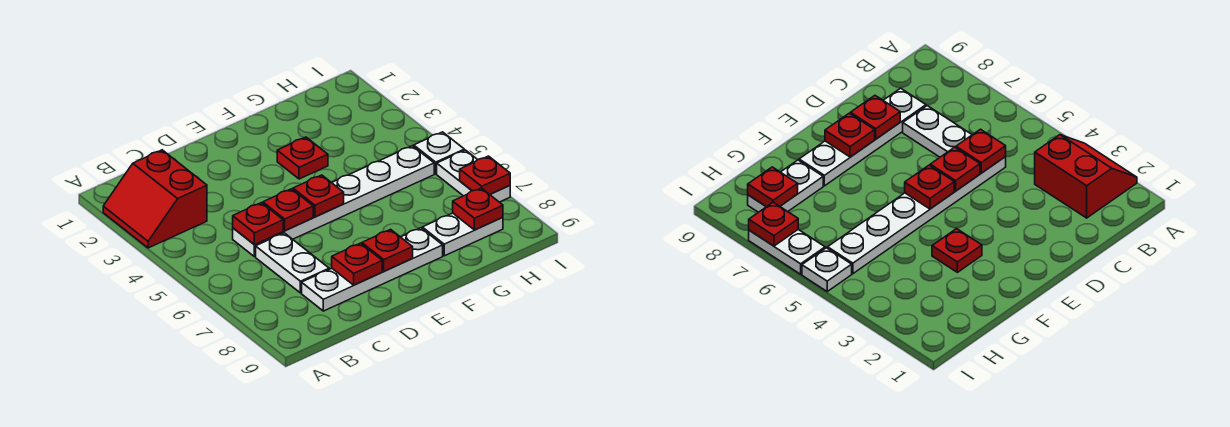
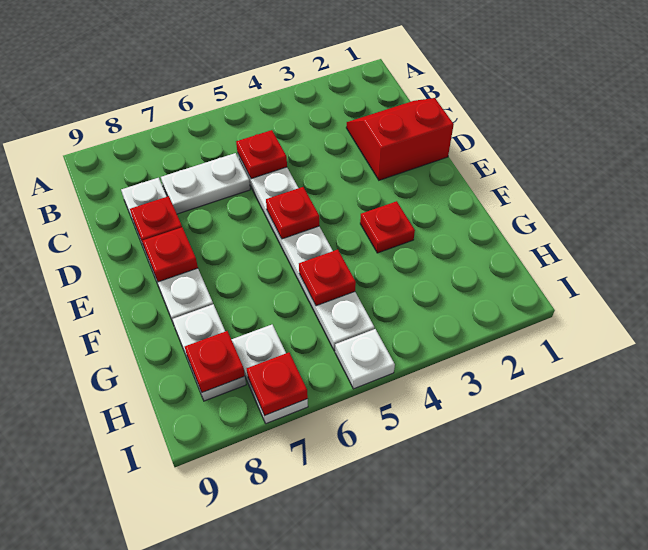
red 2x2 slope [103,150,207,248] -> red 2x2 slope moved to [346,98,454,180]
red 1x1 plate [263,189,313,231] -> red 1x1 plate moved to [299,250,356,306]
white 1x2 plate [437,150,510,202] -> white 1x2 plate turned to [231,325,308,424]

